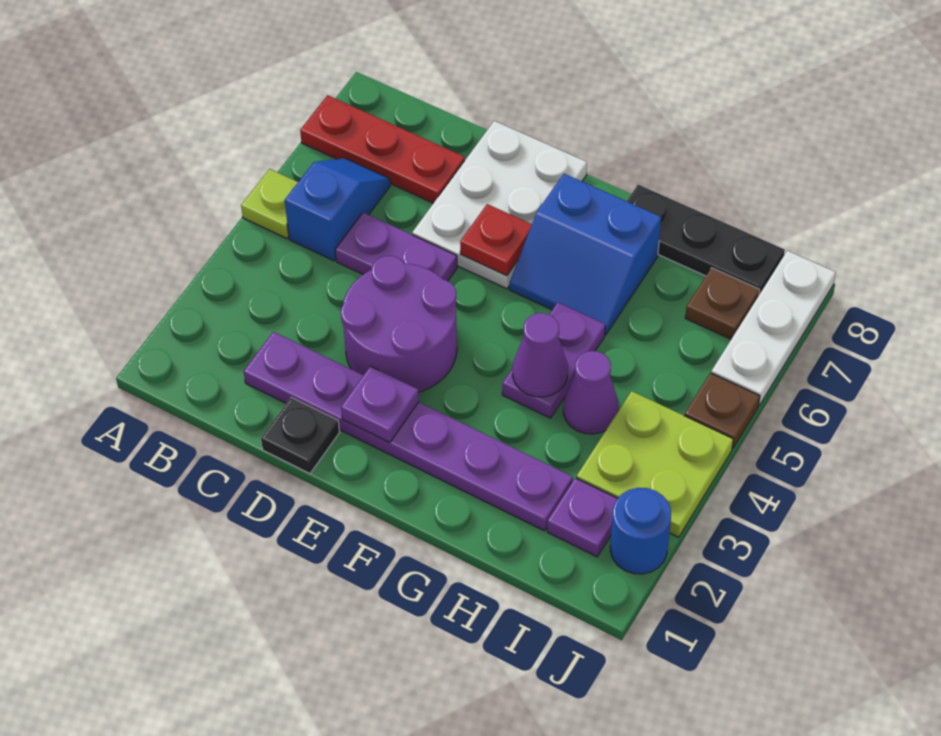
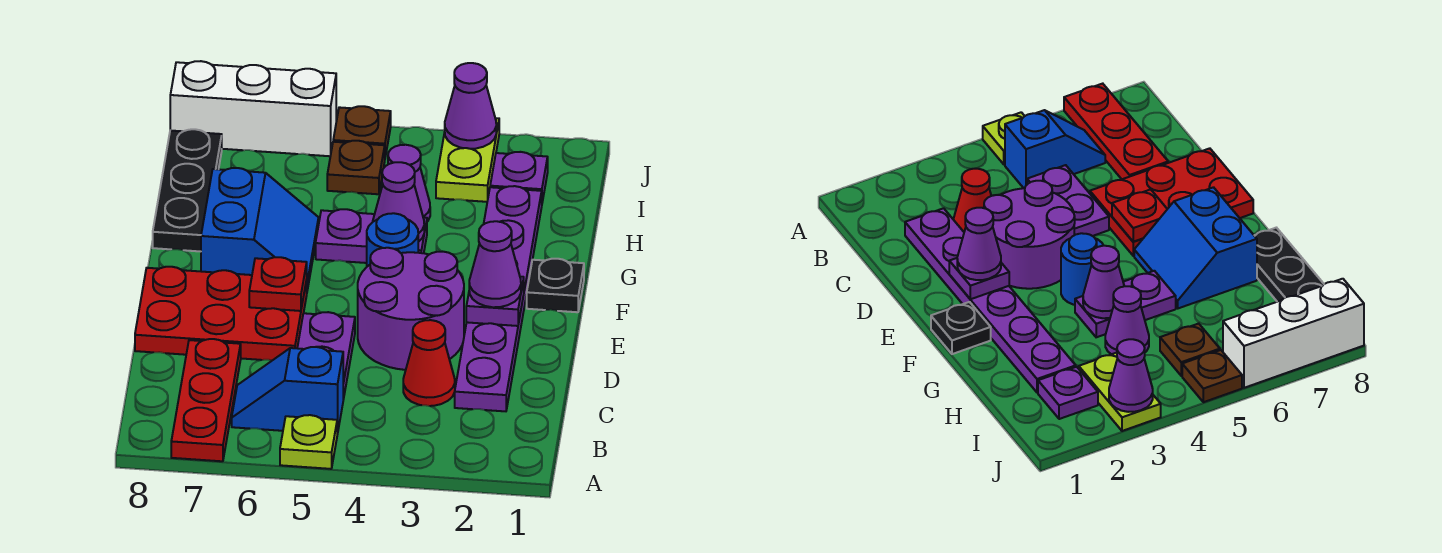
none -> red 1x1 cone [403,320,455,406]
black 1x1 plate [261,397,339,474] -> black 1x1 plate moved to [527,259,584,312]
white 2x3 plate [412,121,587,289] -> red 2x3 plate [135,267,307,360]
none -> purple 1x1 cone [469,221,521,307]
lime 2x2 plate [577,391,733,537] -> lime 1x2 plate [436,118,499,202]
brown 1x1 plate [685,268,760,339] -> brown 1x1 plate moved to [327,141,385,194]
blue 1x1 round brick [610,488,671,574] -> blue 1x1 round brick moved to [367,213,418,266]
none -> purple 1x1 cone [445,63,496,149]
white 1x3 plate [711,251,836,406] -> white 1x3 brick [170,61,336,156]

